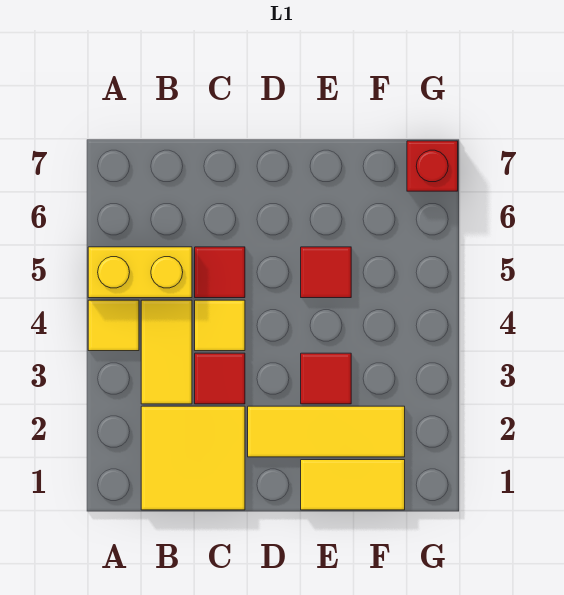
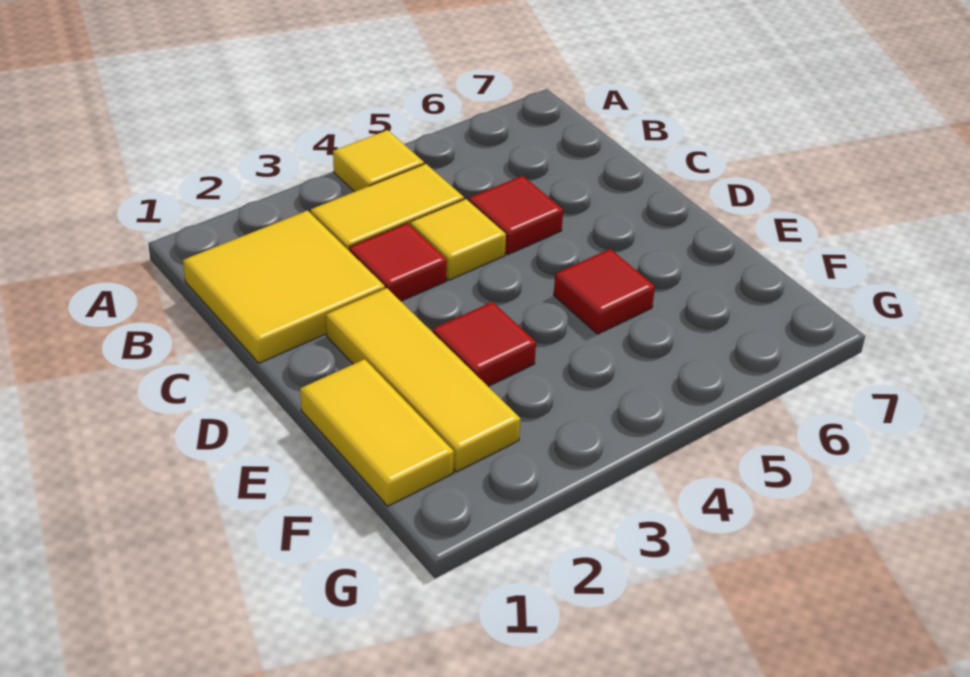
yellow 1x2 brick [88,247,192,298] -> none
red 1x1 brick [407,141,458,191] -> none

